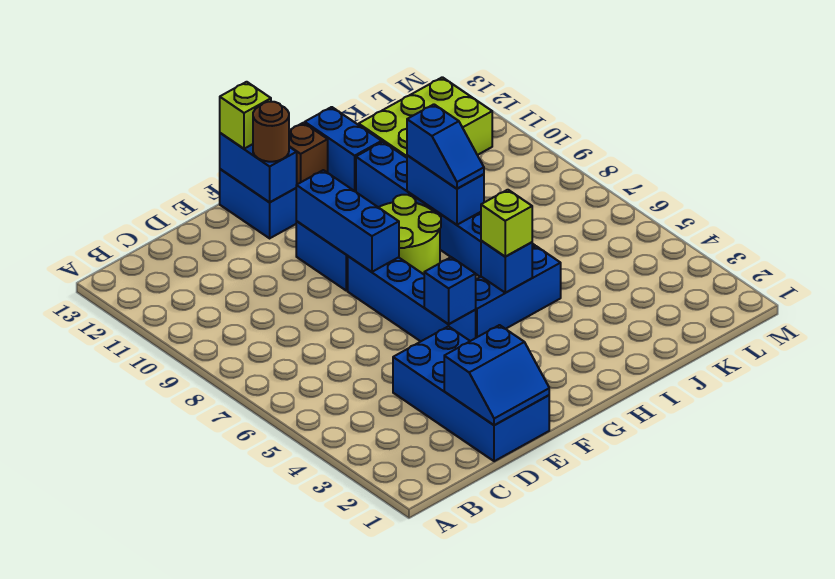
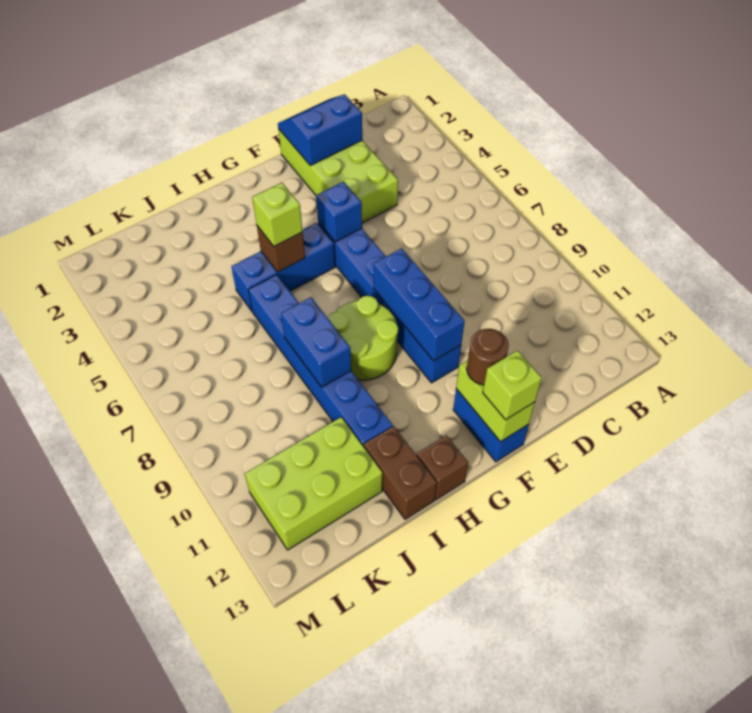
blue 2x4 brick [393,326,549,461] -> lime 2x4 brick [278,129,398,223]
blue 1x2 brick [220,133,297,202] -> lime 1x2 brick [456,360,535,442]
blue 1x1 brick [481,241,532,293] -> brown 1x1 brick [257,226,305,272]
blue 1x2 slope [407,104,484,189] -> none
blue 1x2 brick [305,107,382,191] -> brown 1x2 brick [364,426,437,519]

